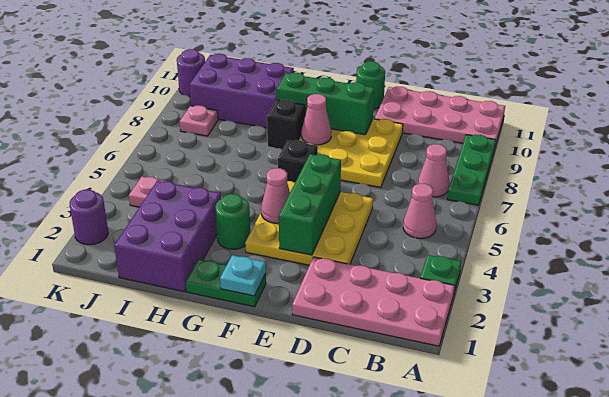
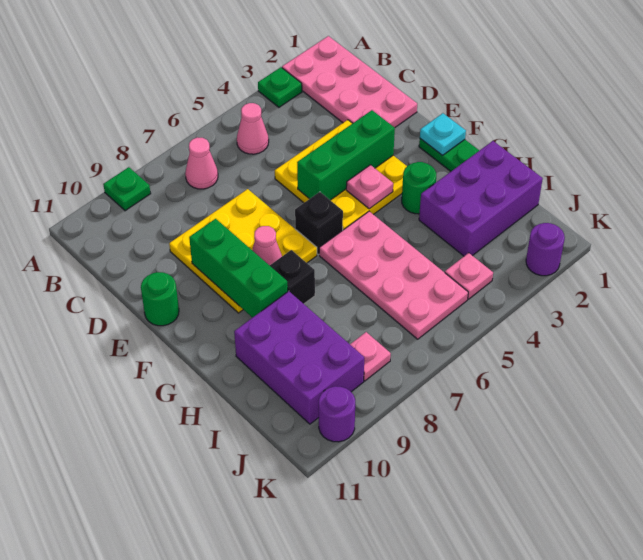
green 1x3 plate [447,135,496,205] -> green 1x1 plate [103,167,151,211]
pink 2x4 plate [375,86,505,146] -> pink 2x4 plate moved to [319,211,468,339]
pink 1x1 cone [261,168,290,223] -> pink 1x1 plate [346,165,393,209]

